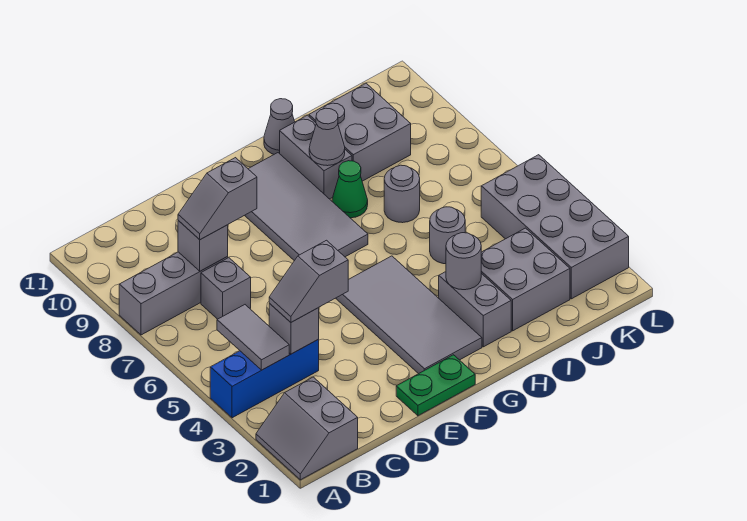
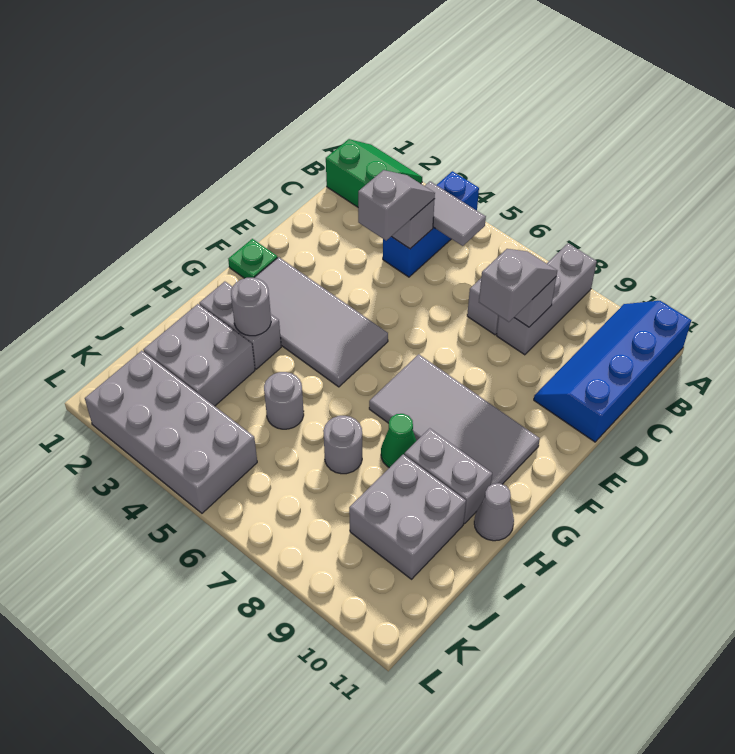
grey 2x2 slope [256,377,358,480] -> green 2x2 slope [326,139,422,207]
none -> blue 2x4 slope [534,301,691,442]
green 1x2 plate [396,355,475,416] -> green 1x1 plate [228,239,278,278]
grey 1x1 cone [309,108,345,166] -> none

